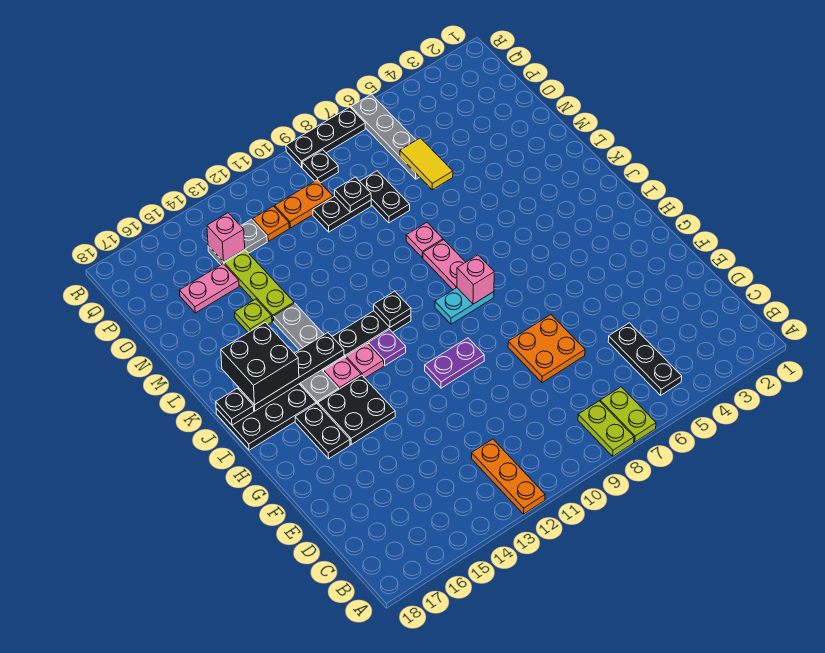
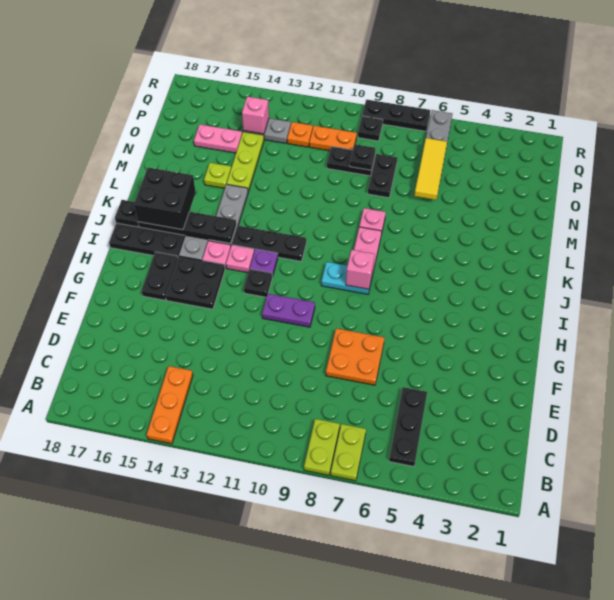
orange 1x3 plate [471,439,545,514] -> orange 1x3 plate moved to [147,366,193,444]
black 1x1 plate [374,291,411,327] -> black 1x1 plate moved to [244,269,272,297]
yellow 1x2 tile [400,138,453,190] -> yellow 1x3 tile [414,138,447,200]

